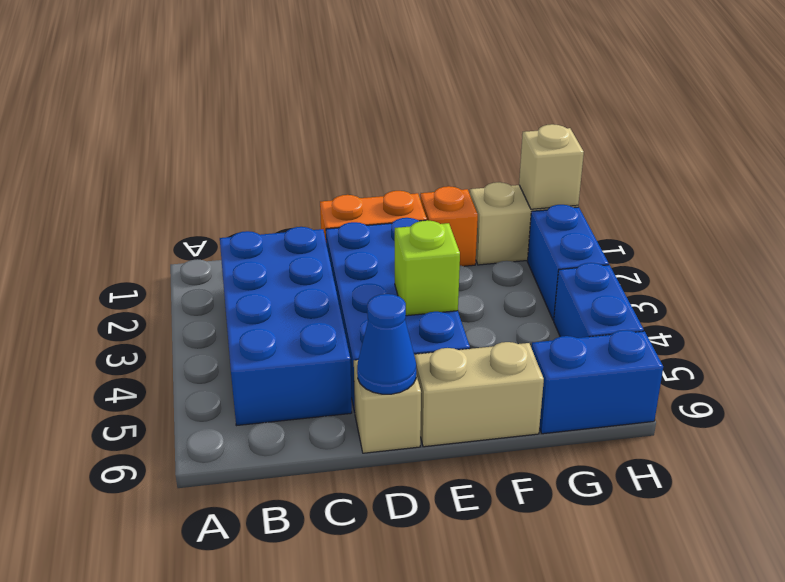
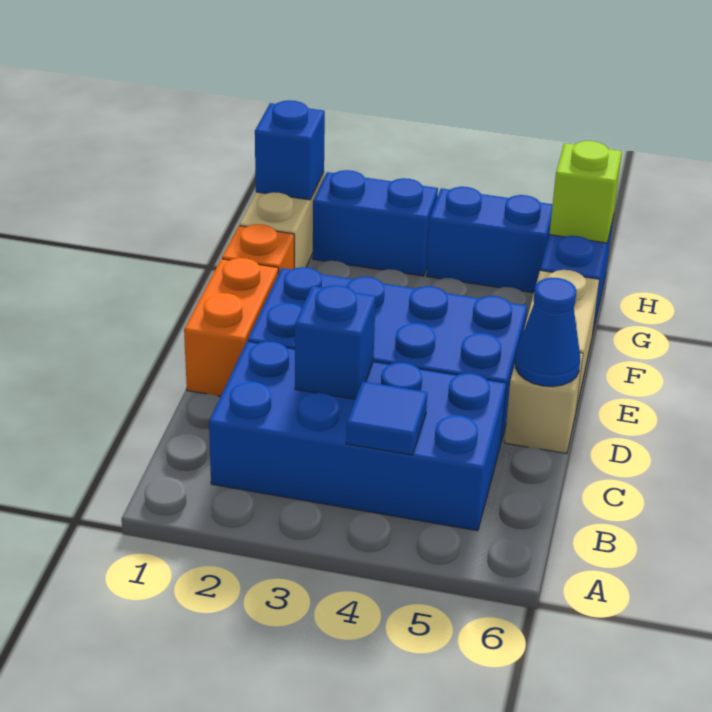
none -> blue 1x1 tile [346,381,427,455]
none -> blue 1x1 brick [295,285,376,399]
lime 1x1 brick [395,220,460,316] -> lime 1x1 brick moved to [549,141,622,243]
tan 1x1 brick [519,124,584,209] -> blue 1x1 brick [255,100,325,200]

